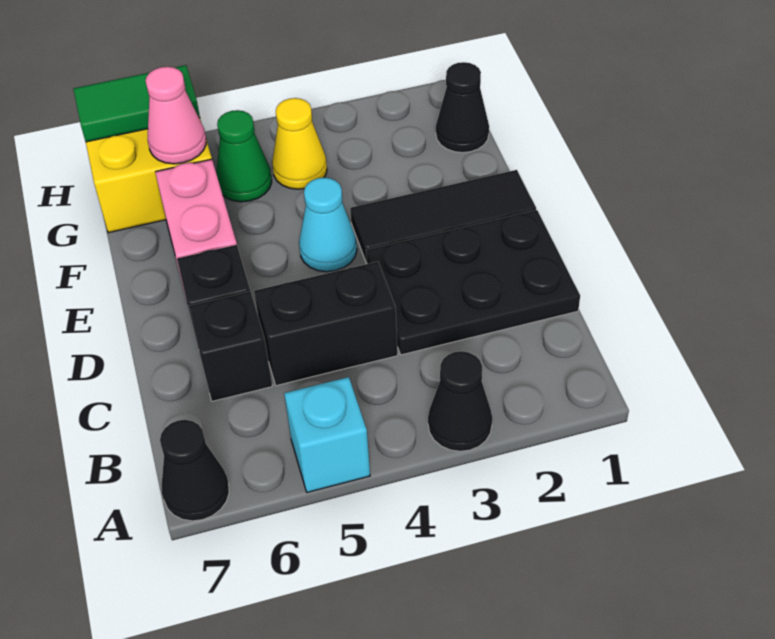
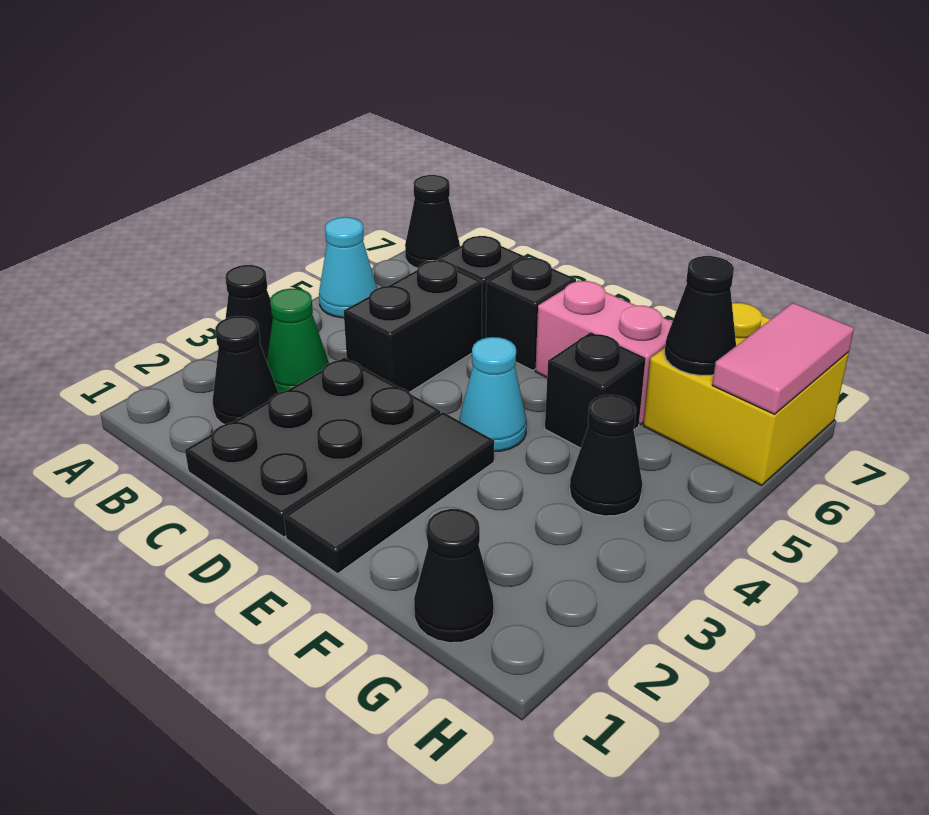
cyan 1x1 brick [284,377,370,492] -> cyan 1x1 cone [319,217,377,318]
none -> black 1x1 cone [212,316,278,424]
none -> black 1x1 brick [545,332,646,448]
yellow 1x1 cone [272,98,327,189] -> black 1x1 cone [570,395,642,516]
green 1x1 cone [216,110,272,202] -> green 1x1 cone moved to [267,289,329,393]
pink 1x1 cone [145,67,206,164] -> black 1x1 cone [664,256,736,375]
green 1x2 tile [73,65,200,142] -> pink 1x2 tile [712,303,854,414]

